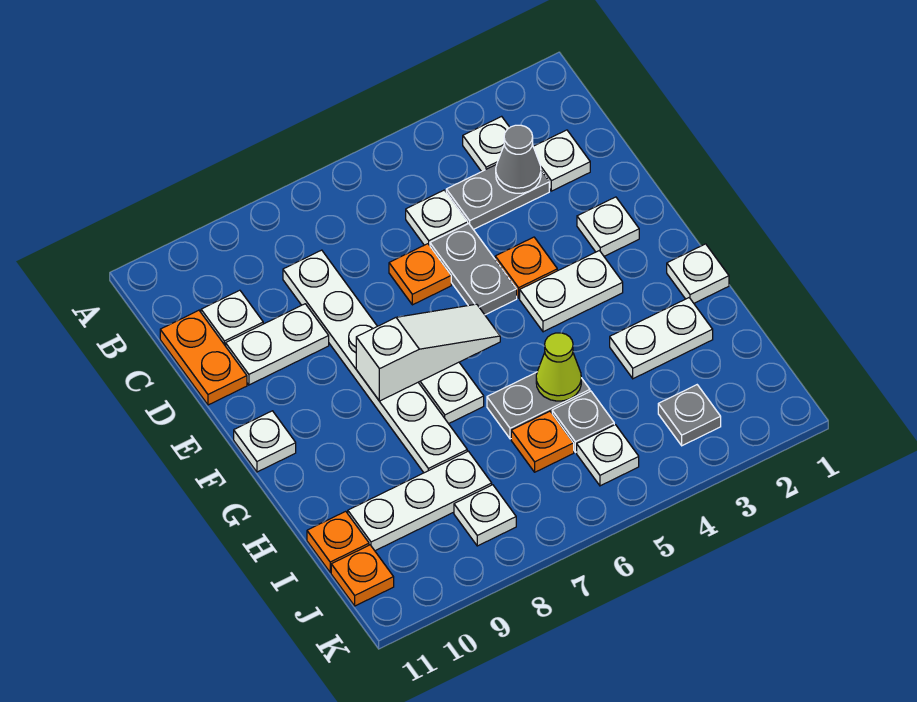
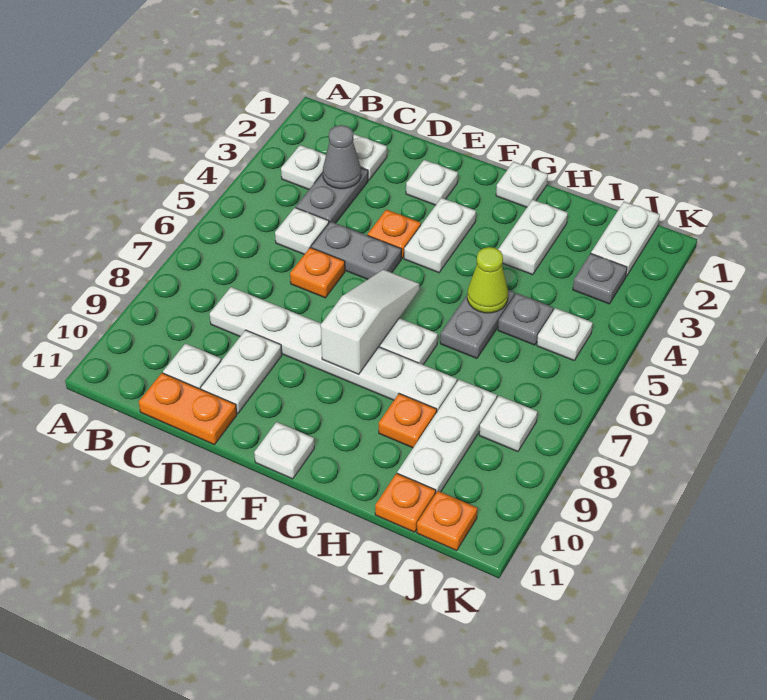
orange 1x1 plate [511,411,574,472] -> orange 1x1 plate moved to [379,394,437,448]
none -> white 1x2 plate [591,202,660,276]

